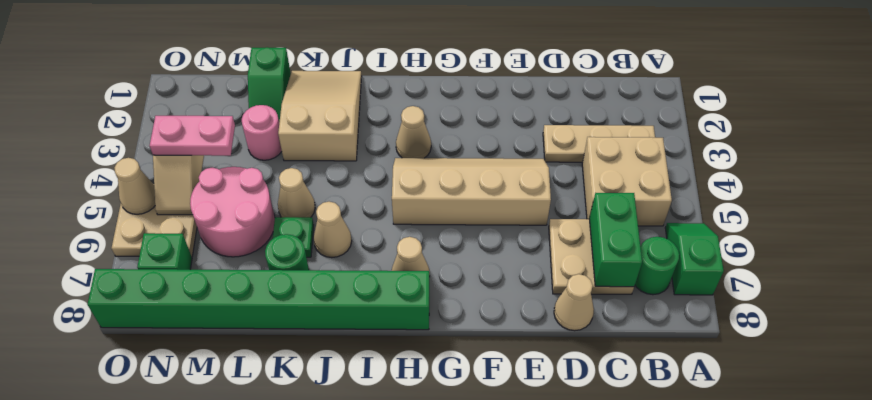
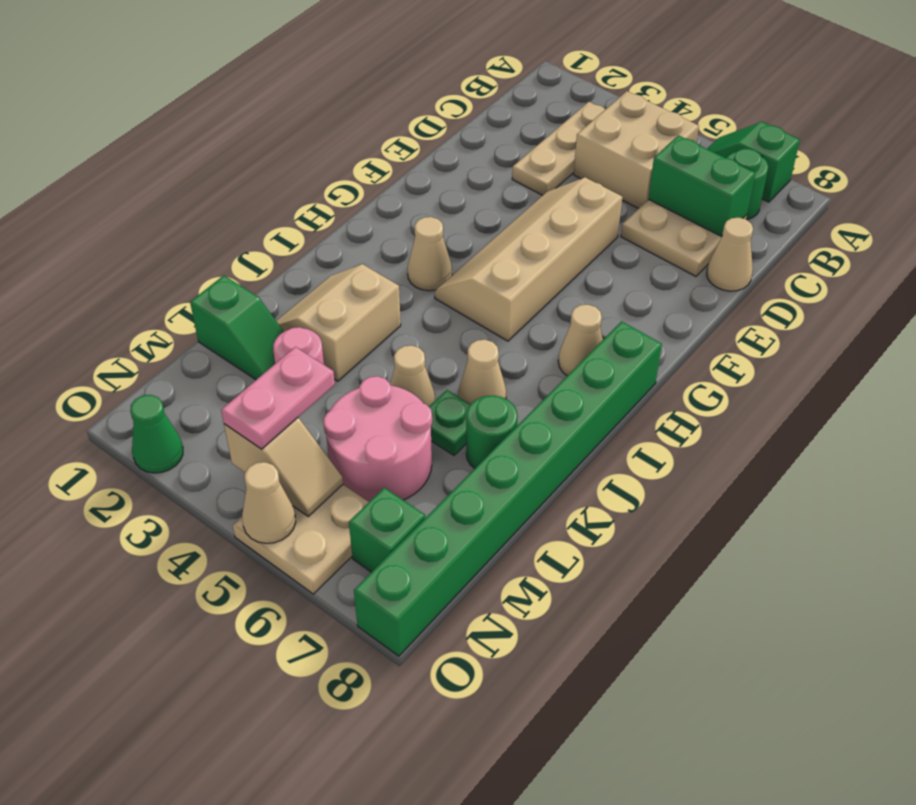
tan 2x3 slope [278,71,362,161] -> tan 2x2 slope [276,264,401,381]
none -> green 1x1 cone [130,395,183,473]

